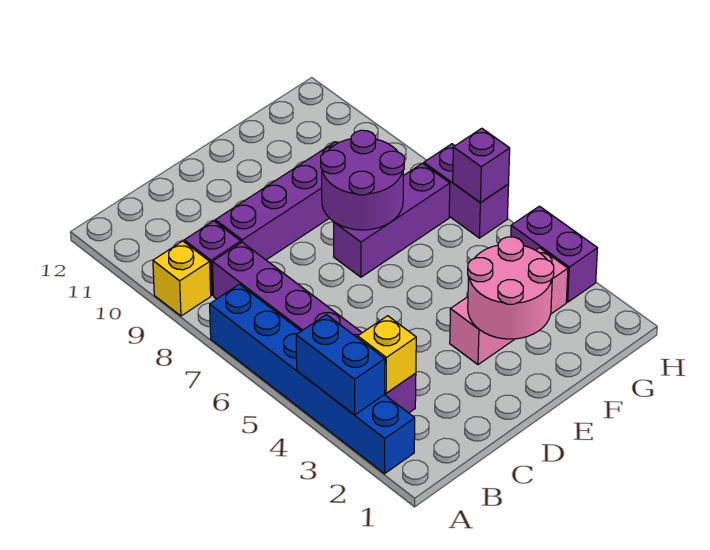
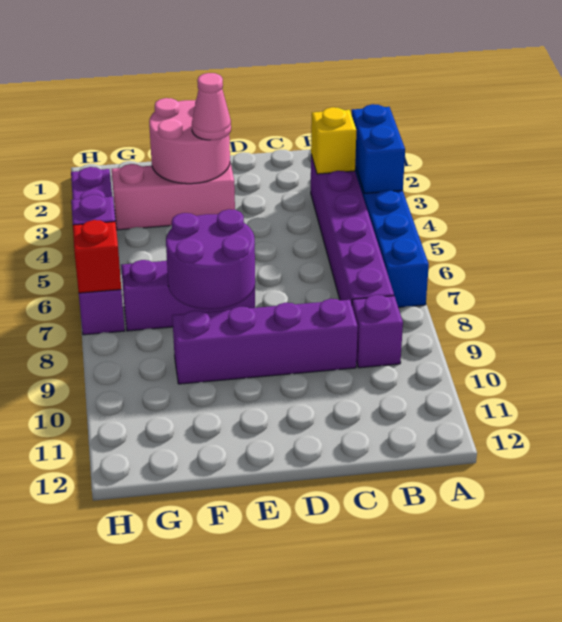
yellow 1x1 brick [153,241,211,316] -> none
none -> pink 1x1 cone [192,73,231,140]
none -> red 1x1 brick [73,220,121,293]

